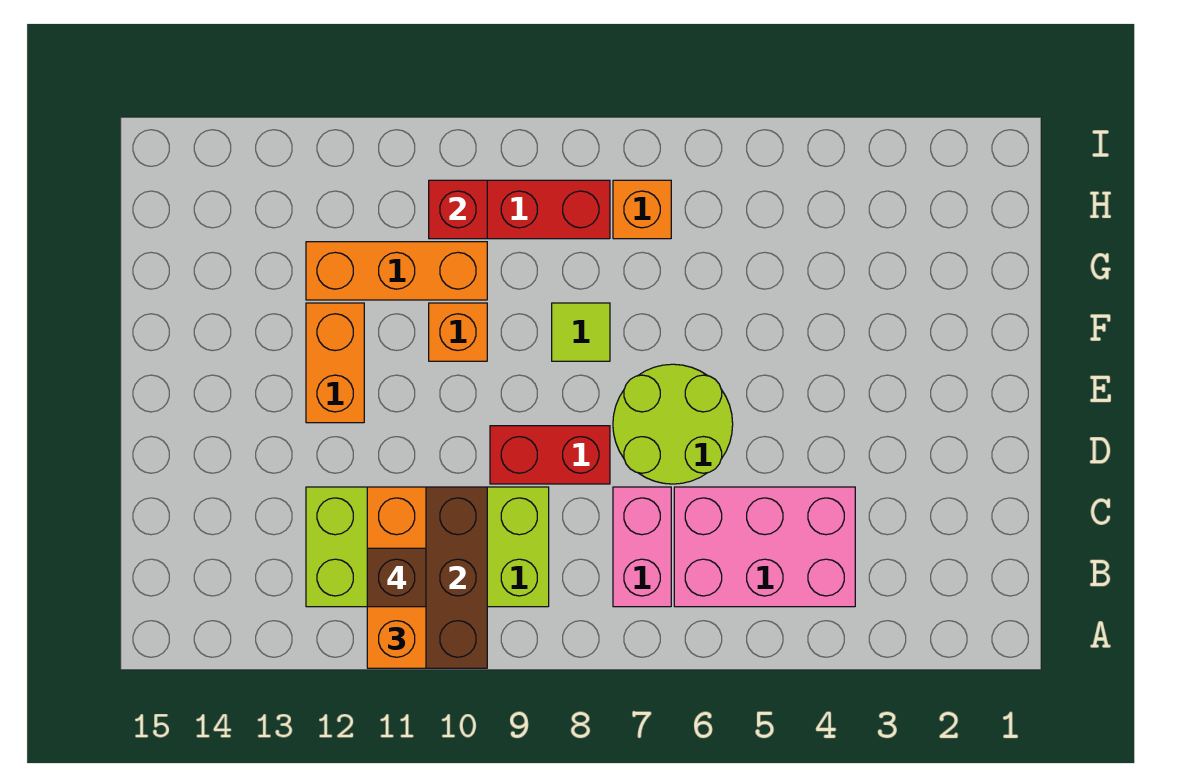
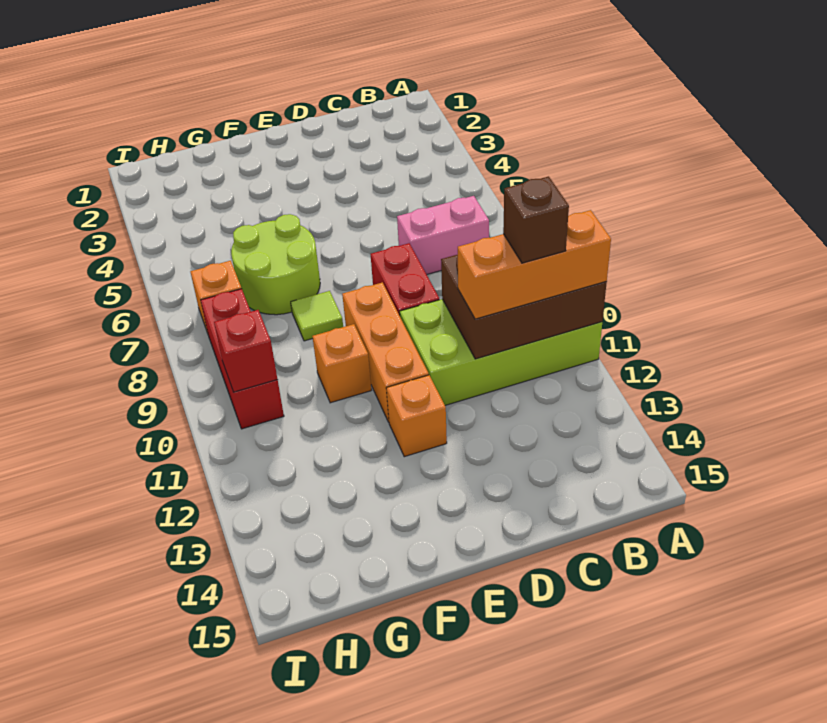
pink 2x3 brick [674,487,855,607] -> none
lime 2x4 brick [306,487,549,607] -> lime 2x4 brick turned to [400,299,602,405]
lime 2x2 round brick [613,364,733,484] -> lime 2x2 round brick moved to [231,214,320,315]
orange 1x2 brick [306,303,364,423] -> orange 1x1 brick [386,375,447,457]
orange 1x3 brick [306,242,487,300] -> orange 1x3 brick moved to [342,282,429,422]

